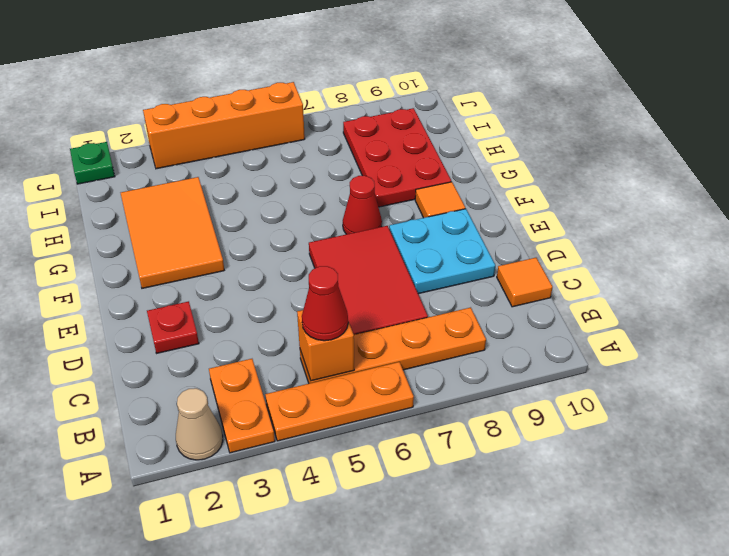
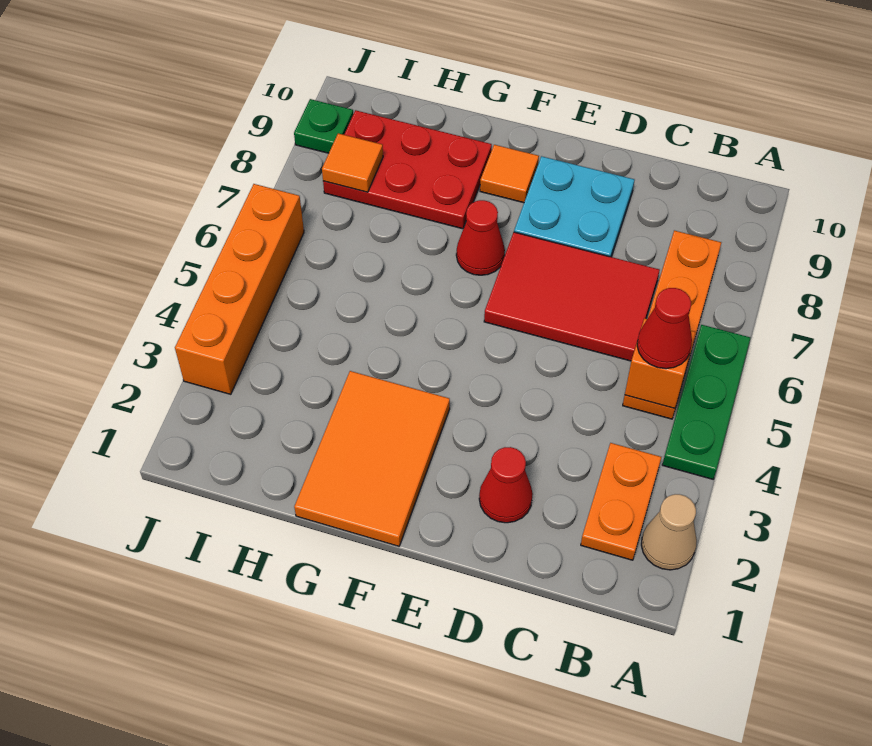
orange 1x2 plate [209,359,275,453] -> orange 1x2 plate turned to [581,443,661,560]
orange 1x3 plate [265,362,414,441] -> green 1x3 plate [662,325,750,479]
orange 1x1 tile [497,258,552,307] -> orange 1x1 tile moved to [322,133,383,192]
red 1x1 plate [147,301,199,353] -> red 1x1 cone [479,447,533,523]
orange 2x3 tile [121,177,224,288] -> orange 2x3 tile turned to [294,371,450,546]
green 1x1 plate [70,142,115,184] -> green 1x1 plate moved to [294,99,353,153]

